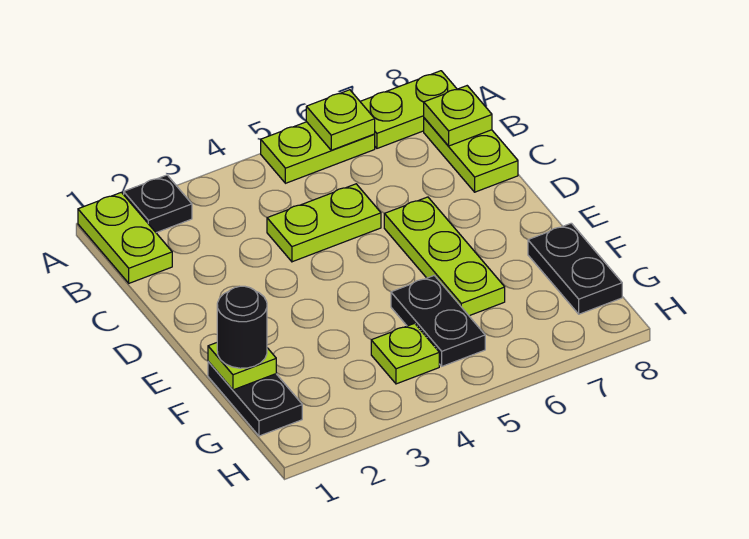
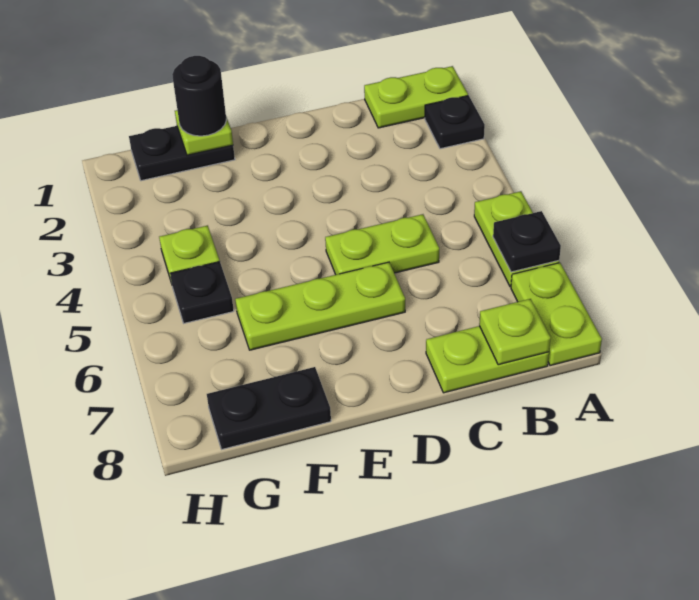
lime 1x1 plate [306,90,375,150] -> black 1x1 plate [493,211,561,272]
lime 1x2 plate [267,184,381,262] -> lime 1x2 plate turned to [325,214,439,275]
black 1x2 plate [391,276,485,366] -> black 1x1 plate [170,262,234,323]

